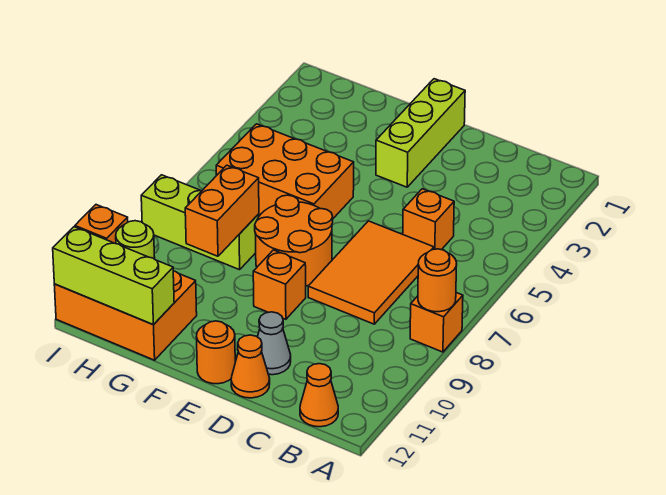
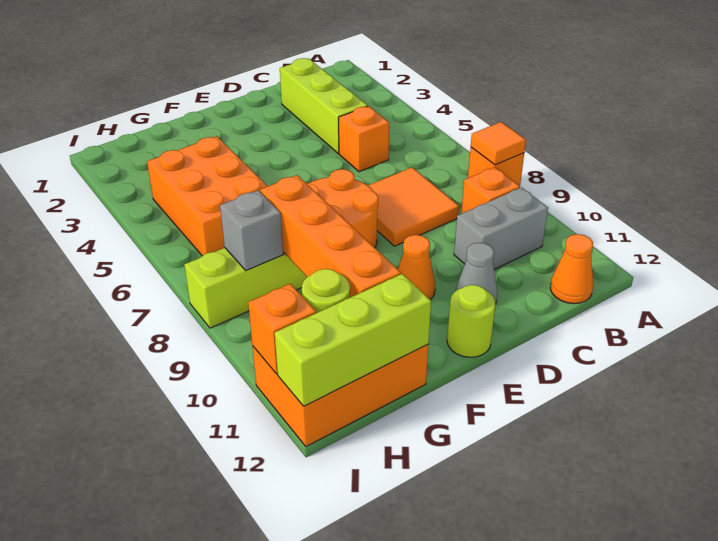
orange 1x1 round brick [418,249,457,312] -> orange 1x1 tile [471,122,526,165]
none -> grey 1x2 brick [454,187,548,269]
orange 2x3 tile [308,221,434,324] -> orange 2x2 tile [368,167,459,246]
orange 1x1 cone [231,335,270,398] -> orange 1x1 cone moved to [398,235,436,299]
lime 1x3 brick [376,79,465,187] -> lime 1x3 brick moved to [280,58,368,154]
orange 1x1 brick [253,250,306,319] -> orange 1x1 brick moved to [461,167,520,214]
orange 1x1 round brick [196,321,235,384] -> lime 1x1 round brick [447,285,496,357]
orange 2x3 brick [216,124,354,218] -> orange 2x3 brick turned to [147,136,268,256]
orange 1x2 brick [185,165,259,256] -> orange 1x4 brick [260,175,401,298]
none -> grey 1x1 brick [220,190,283,270]

